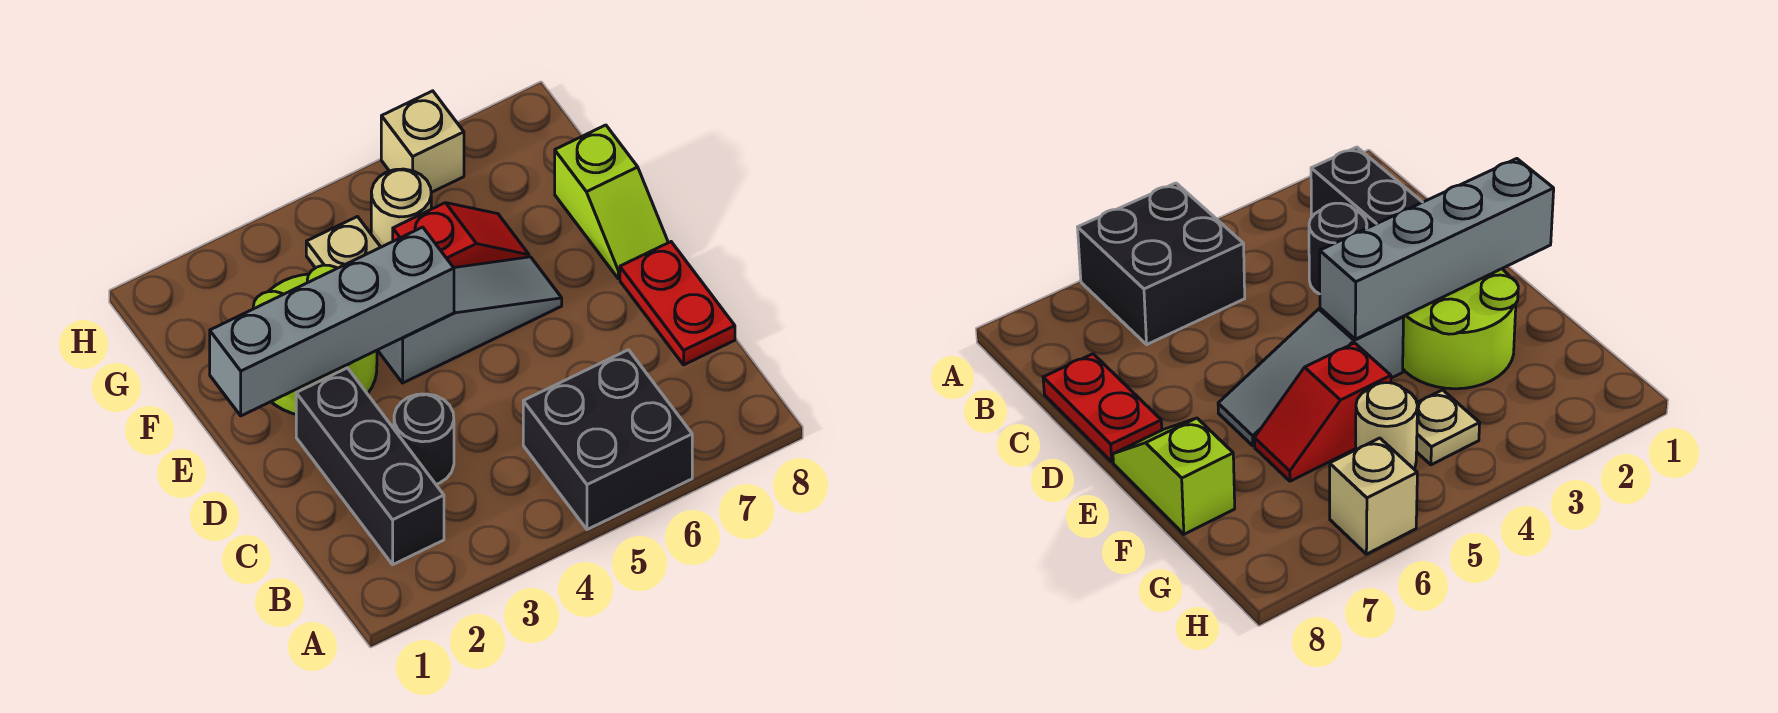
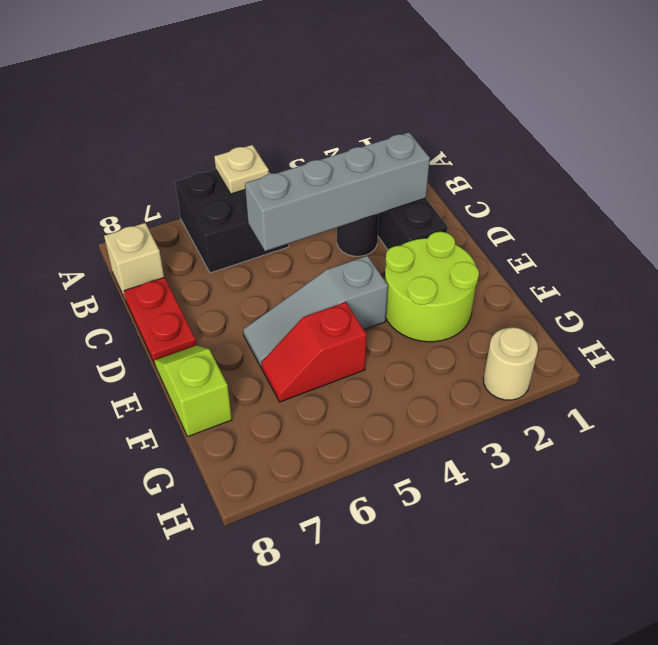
grey 1x4 brick [210,227,454,416] -> grey 1x4 brick moved to [245,132,430,251]
tan 1x1 plate [306,217,381,268] -> tan 1x1 plate moved to [214,145,269,194]
tan 1x1 round brick [371,169,431,247] -> tan 1x1 round brick moved to [483,327,538,400]
tan 1x1 brick [381,91,464,192] -> tan 1x1 brick moved to [104,223,164,301]

